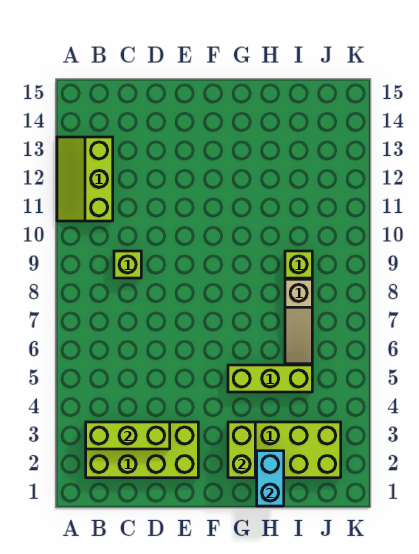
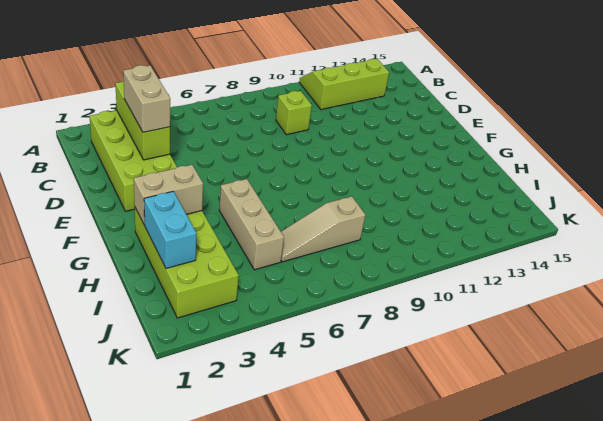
none -> tan 1x2 brick [123,65,170,132]
lime 1x2 brick [228,422,255,478] -> tan 1x2 brick [134,165,203,225]
lime 1x3 brick [228,365,312,392] -> tan 1x3 brick [219,179,284,270]
cyan 1x2 brick [257,451,284,506] -> cyan 1x2 brick turned to [144,191,197,268]
lime 1x1 brick [285,251,312,278] -> none

